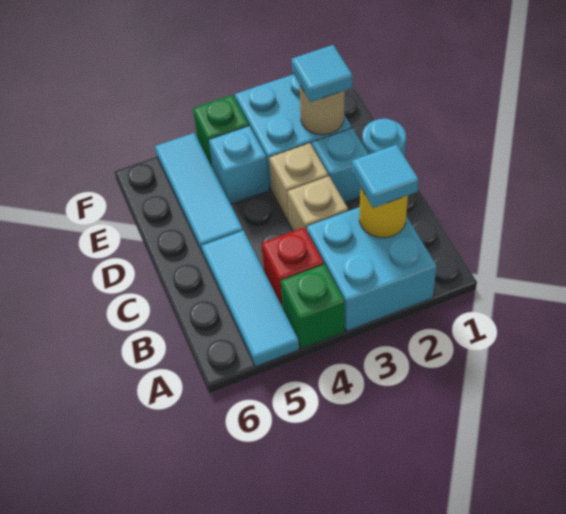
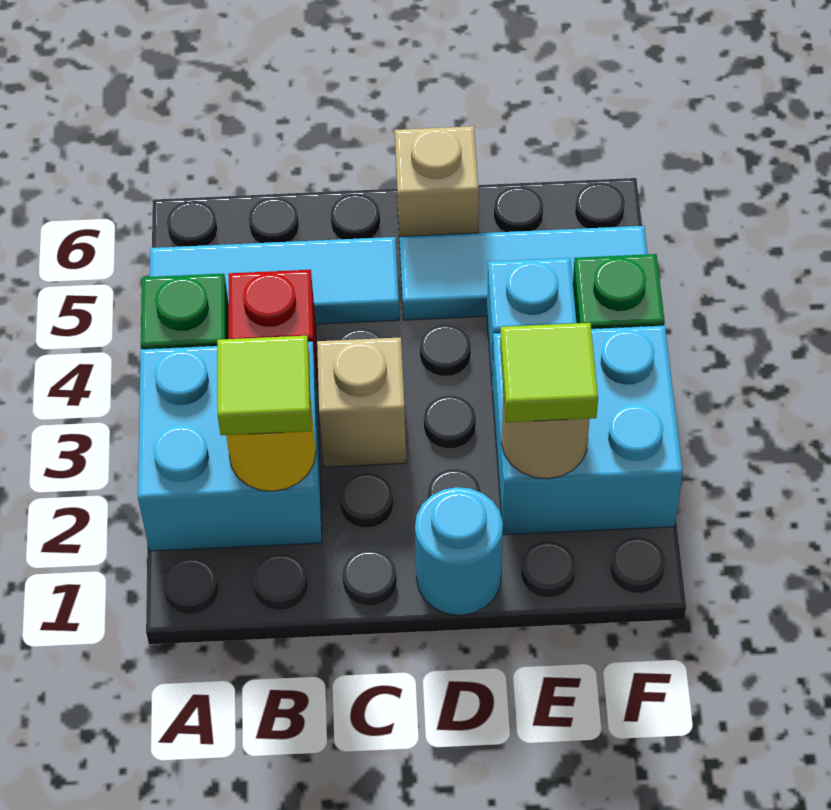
cyan 1x1 tile [352,145,419,208] -> lime 1x1 tile [217,336,311,435]
cyan 1x1 brick [312,128,369,202] -> none
tan 1x1 brick [269,143,328,223] -> tan 1x1 brick moved to [395,126,479,243]
cyan 1x1 tile [292,45,353,102] -> lime 1x1 tile [500,323,598,422]

